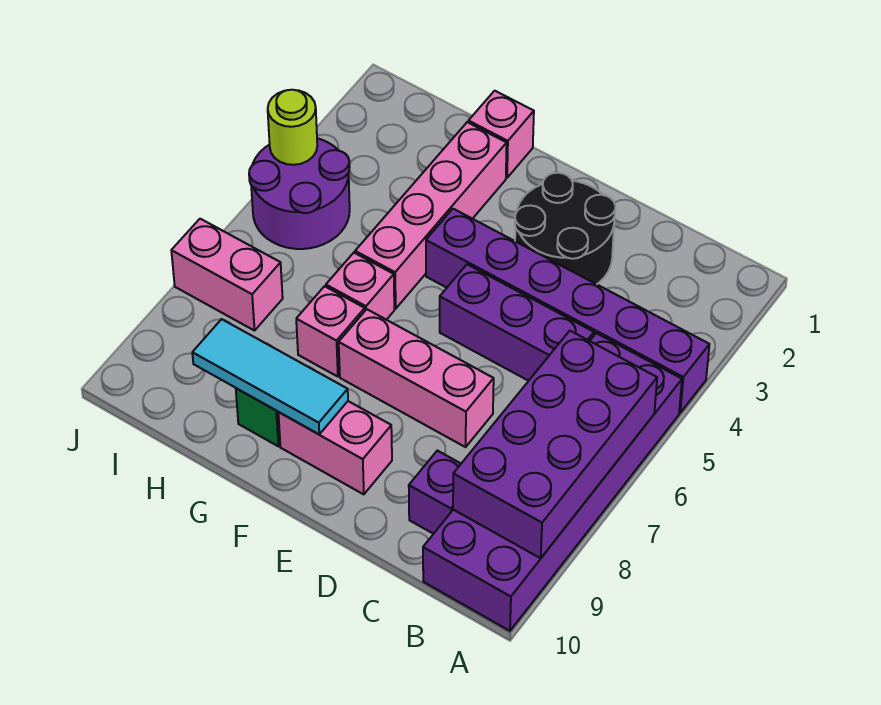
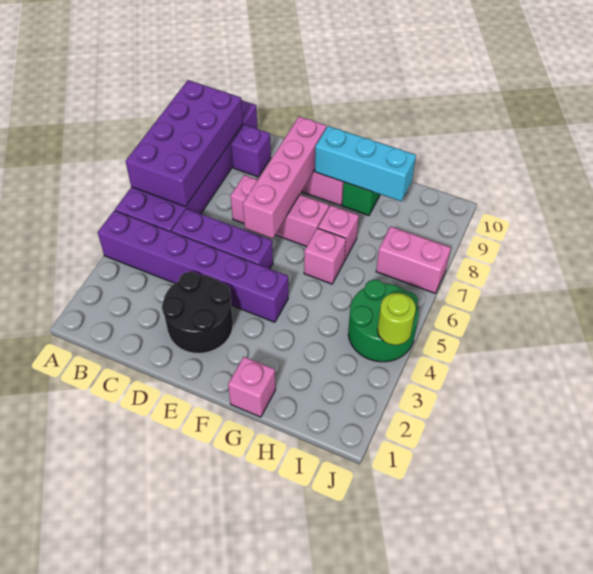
cyan 1x3 tile [192,319,348,434] -> cyan 1x3 brick [315,126,416,201]
pink 1x4 brick [355,122,507,309] -> pink 1x4 brick moved to [243,117,326,239]
purple 2x2 round brick [249,138,350,249] -> green 2x2 round brick [348,280,419,362]

